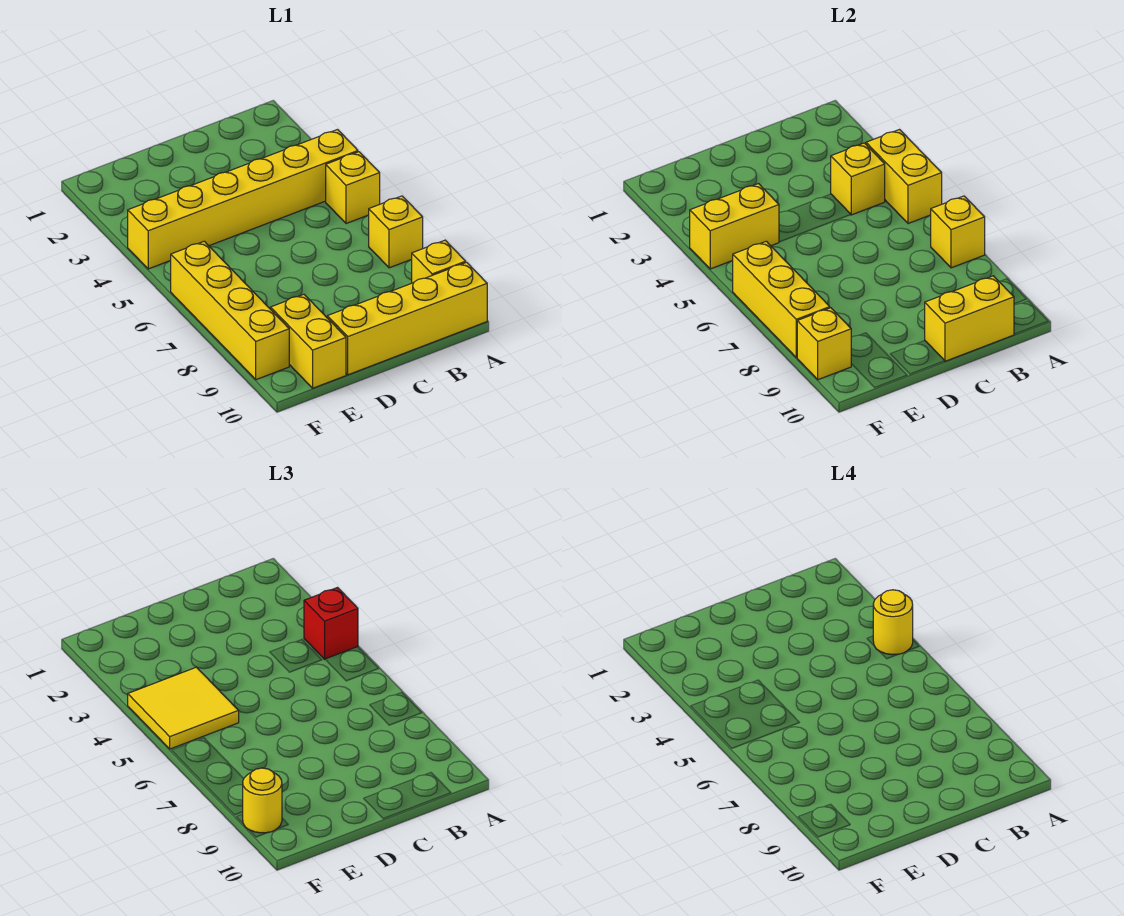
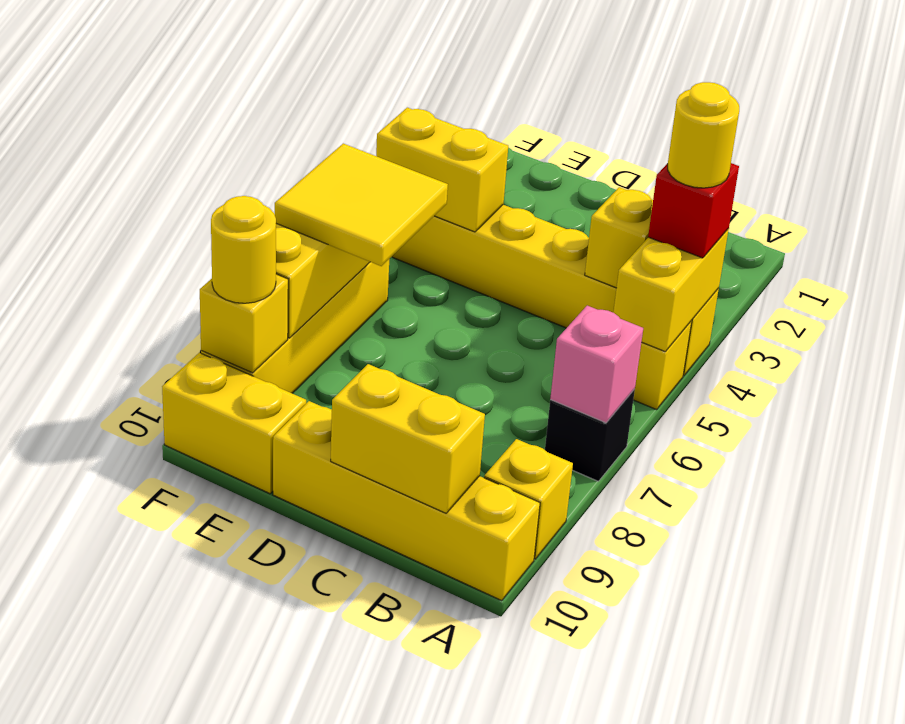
yellow 1x1 brick [369,196,423,268] -> black 1x1 brick [545,389,635,481]
yellow 1x1 brick [931,196,985,268] -> pink 1x1 brick [550,306,643,423]
yellow 2x2 tile [128,667,239,749] -> yellow 2x2 tile moved to [275,144,448,266]
yellow 1x2 brick [271,294,346,388] -> yellow 1x2 brick turned to [162,353,306,494]

